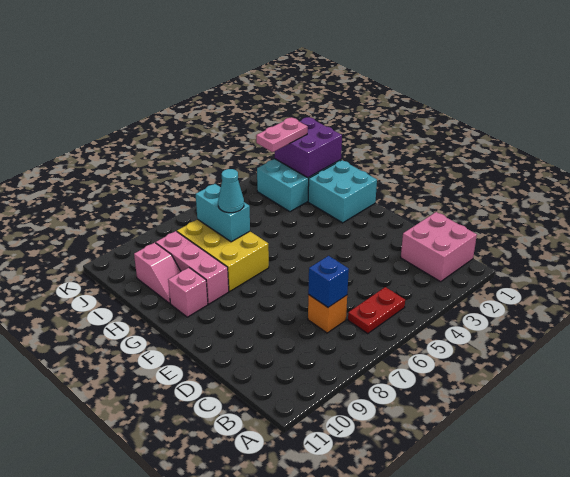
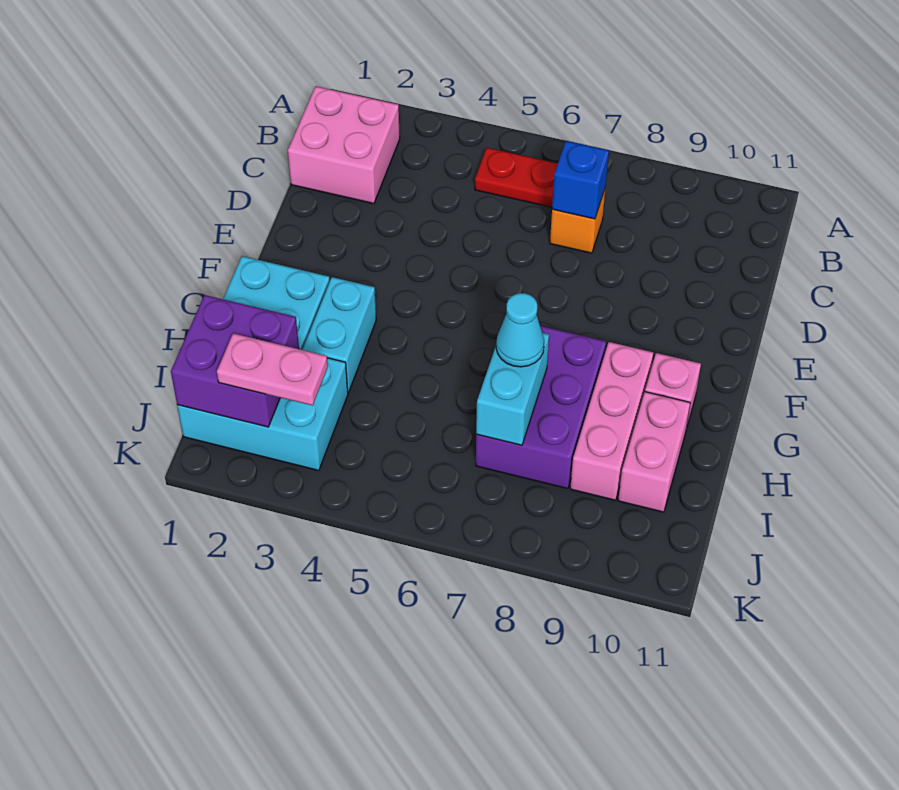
none -> cyan 1x2 brick [302,277,376,393]
yellow 2x3 brick [177,219,269,291] -> purple 2x3 brick [476,326,606,489]
pink 1x2 slope [134,243,181,303] -> pink 1x2 brick [618,392,690,512]

